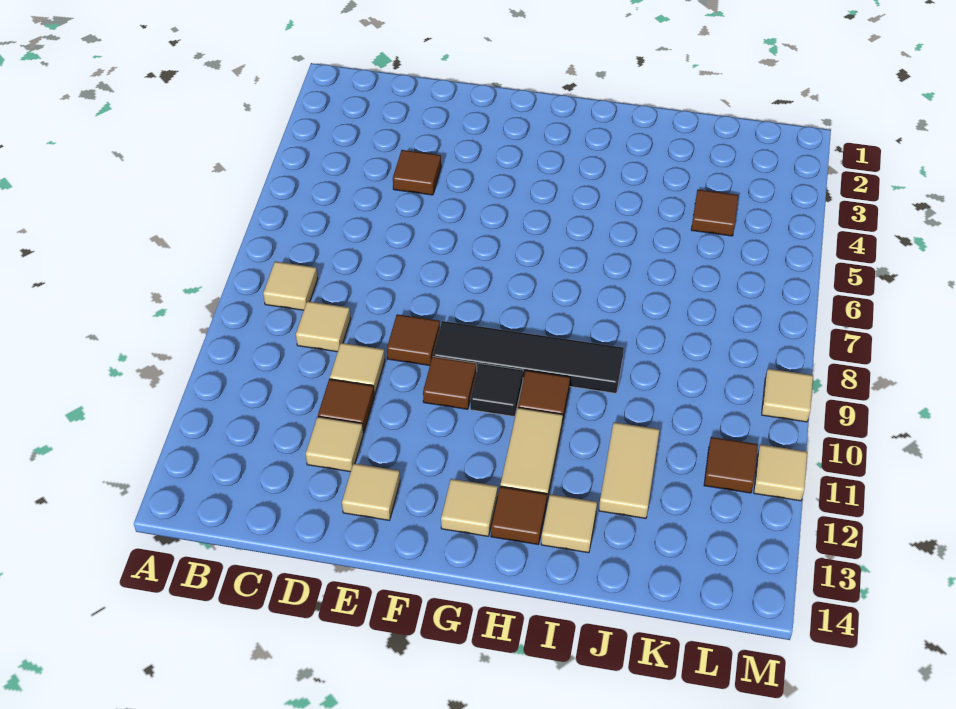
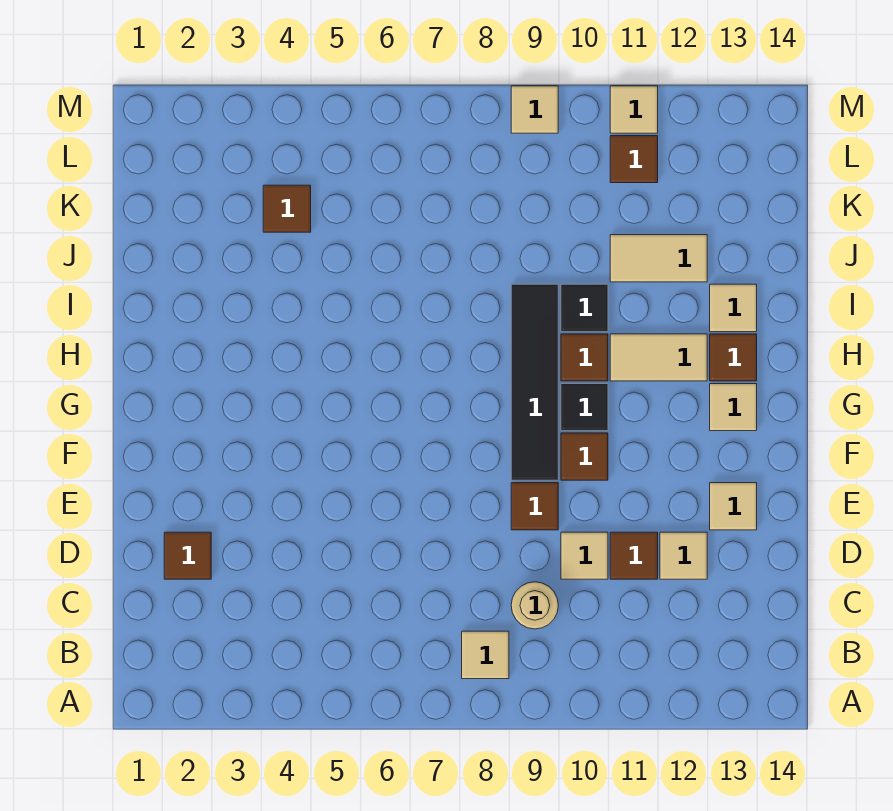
tan 1x1 tile [296,301,351,352] -> tan 1x1 round brick [511,582,558,629]
brown 1x1 tile [393,150,441,195] -> brown 1x1 tile moved to [164,532,211,579]
none -> black 1x1 tile [561,284,608,332]

